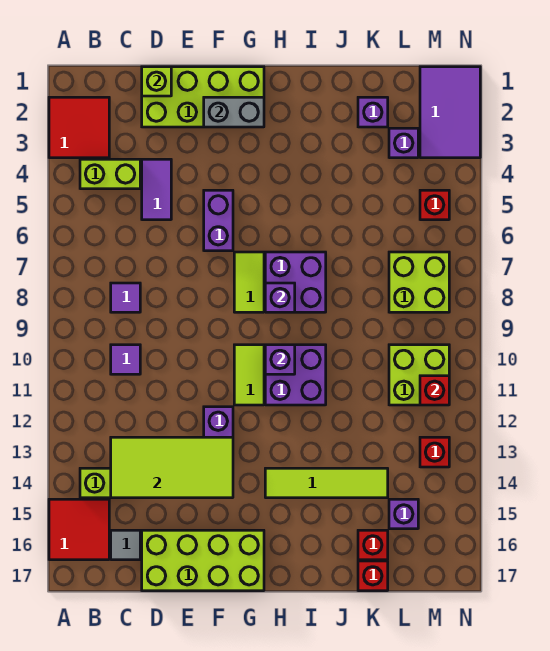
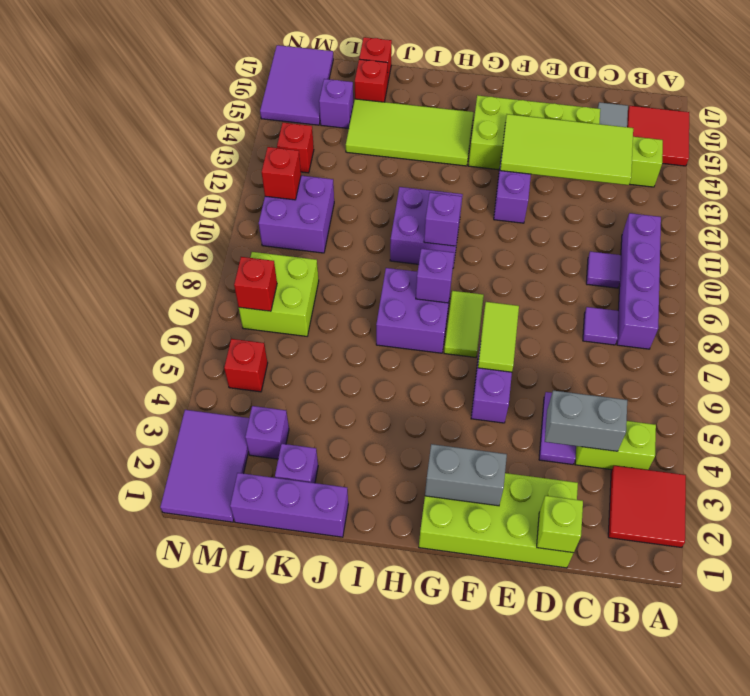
none -> purple 1x4 brick [617,213,661,349]
none -> grey 1x2 brick [545,391,627,451]
lime 2x4 brick [142,530,264,591] -> lime 2x4 brick moved to [468,95,600,170]
lime 1x2 tile [234,345,264,405] -> lime 1x2 tile moved to [478,302,519,372]
lime 1x4 tile [265,468,388,498] -> lime 2x4 tile [346,99,474,166]
none -> purple 1x3 brick [230,473,348,537]
lime 2x2 brick [389,345,449,405] -> purple 2x2 brick [259,176,334,253]
none -> red 1x1 brick [234,257,277,311]
none -> purple 2x3 tile [260,45,333,125]

